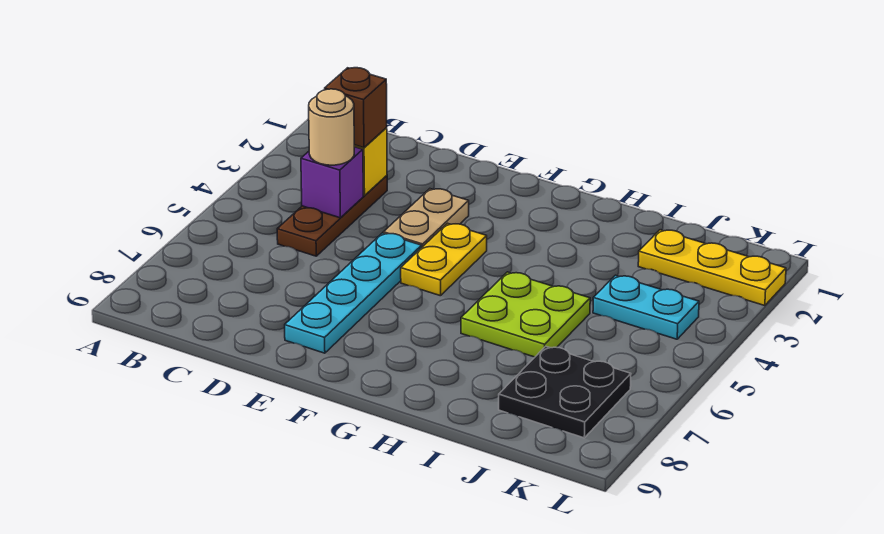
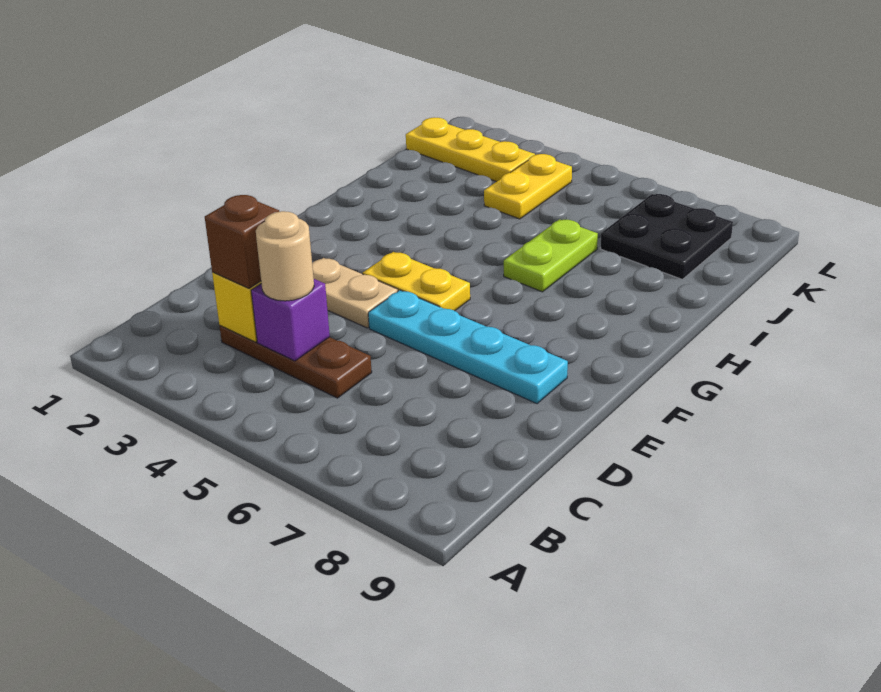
lime 2x2 plate [461,272,590,357] -> lime 1x2 plate [504,219,598,292]
yellow 1x3 plate [638,230,786,306] -> yellow 1x3 plate turned to [406,117,535,182]
cyan 1x2 plate [593,275,699,339] -> yellow 1x2 plate [484,154,572,219]

